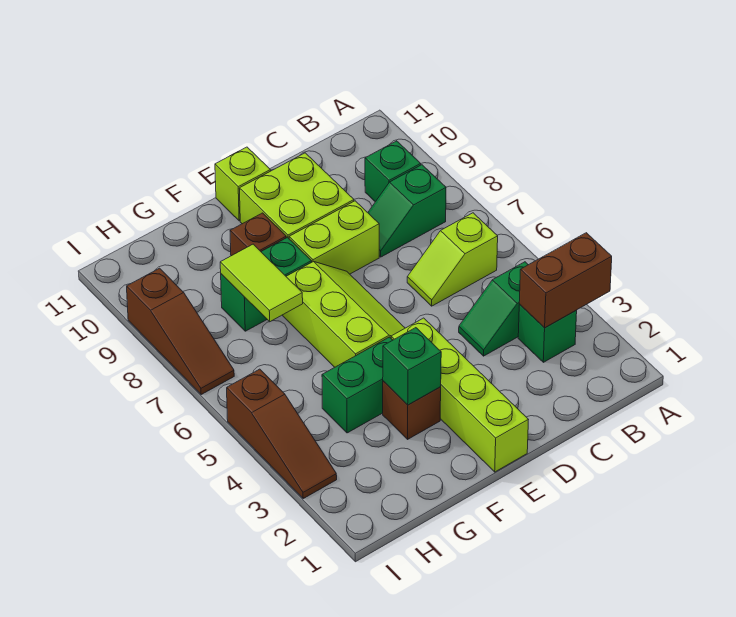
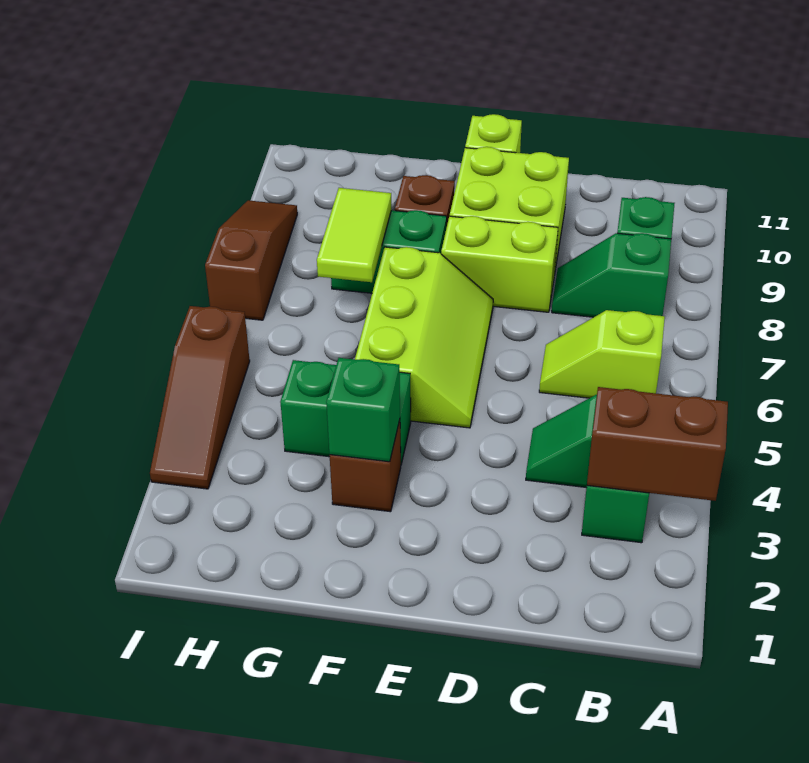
lime 1x4 brick [391,318,528,472] -> none
brown 1x3 slope [127,268,234,395] -> brown 1x3 slope turned to [205,200,297,320]

